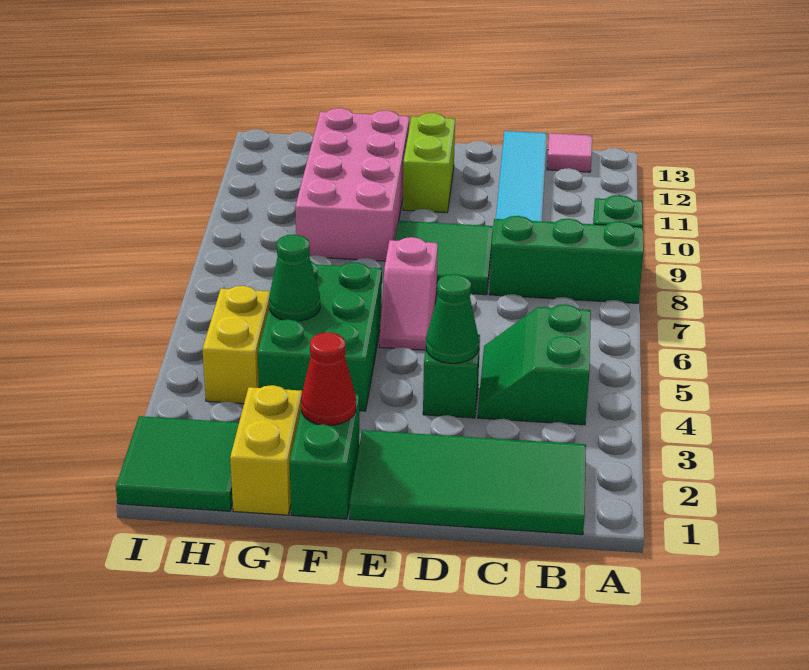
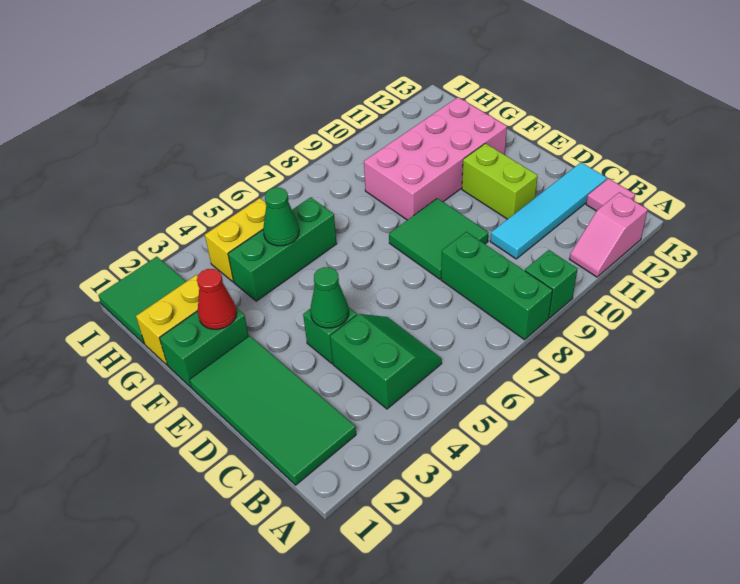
green 2x2 slope [478,304,591,425] -> green 2x2 slope turned to [330,314,442,409]
pink 1x2 slope [379,237,438,350] -> pink 1x2 slope moved to [570,192,648,277]
lime 1x2 brick [403,113,455,213] -> lime 1x2 brick turned to [462,143,538,219]
green 2x3 brick [257,261,382,411] -> green 1x3 brick [228,197,337,301]

